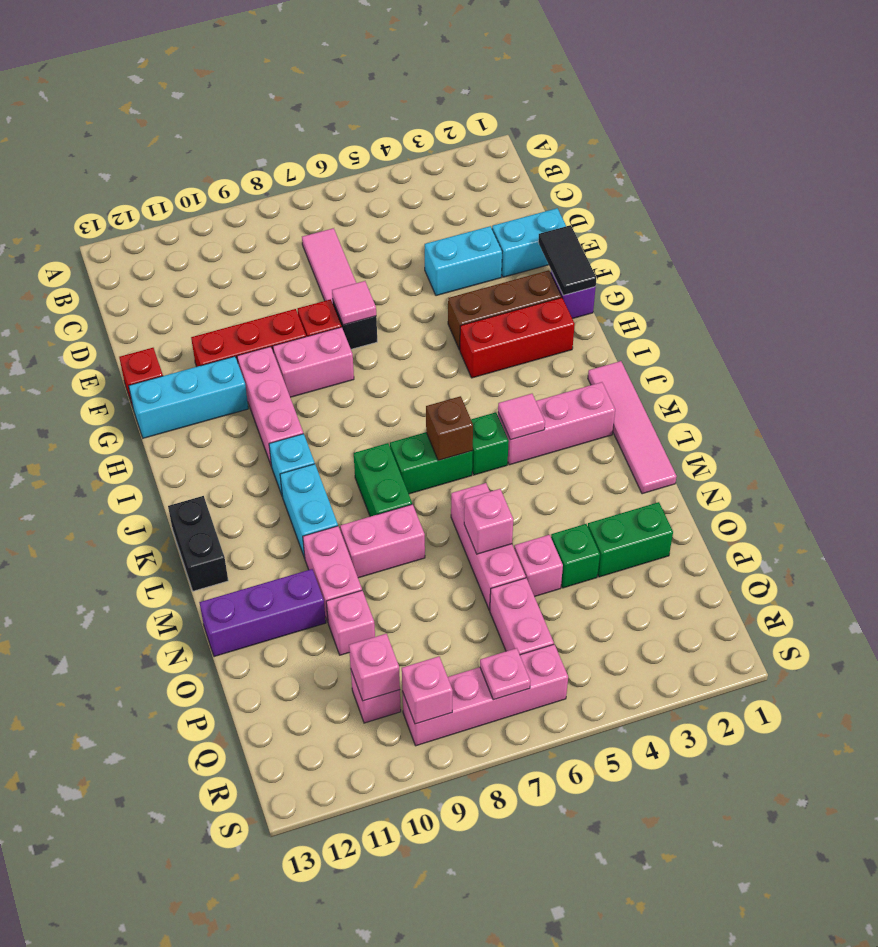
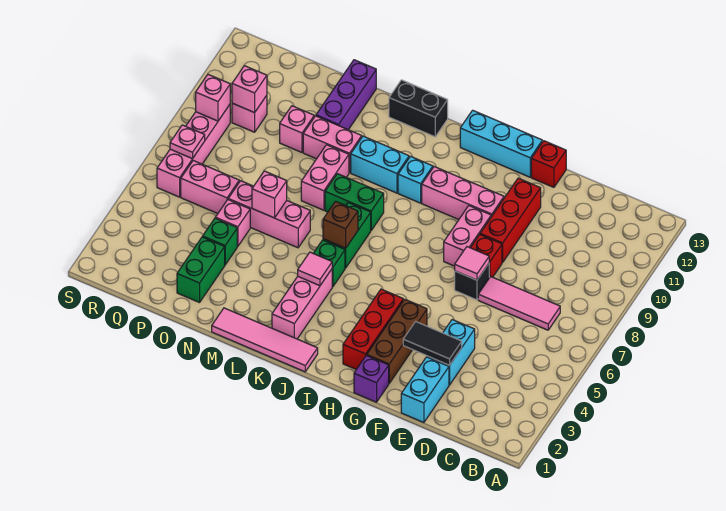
black 1x2 tile [538,225,596,295] -> black 1x2 tile moved to [403,322,462,365]
cyan 1x3 brick [129,356,248,438] -> cyan 1x3 brick turned to [460,110,542,177]

